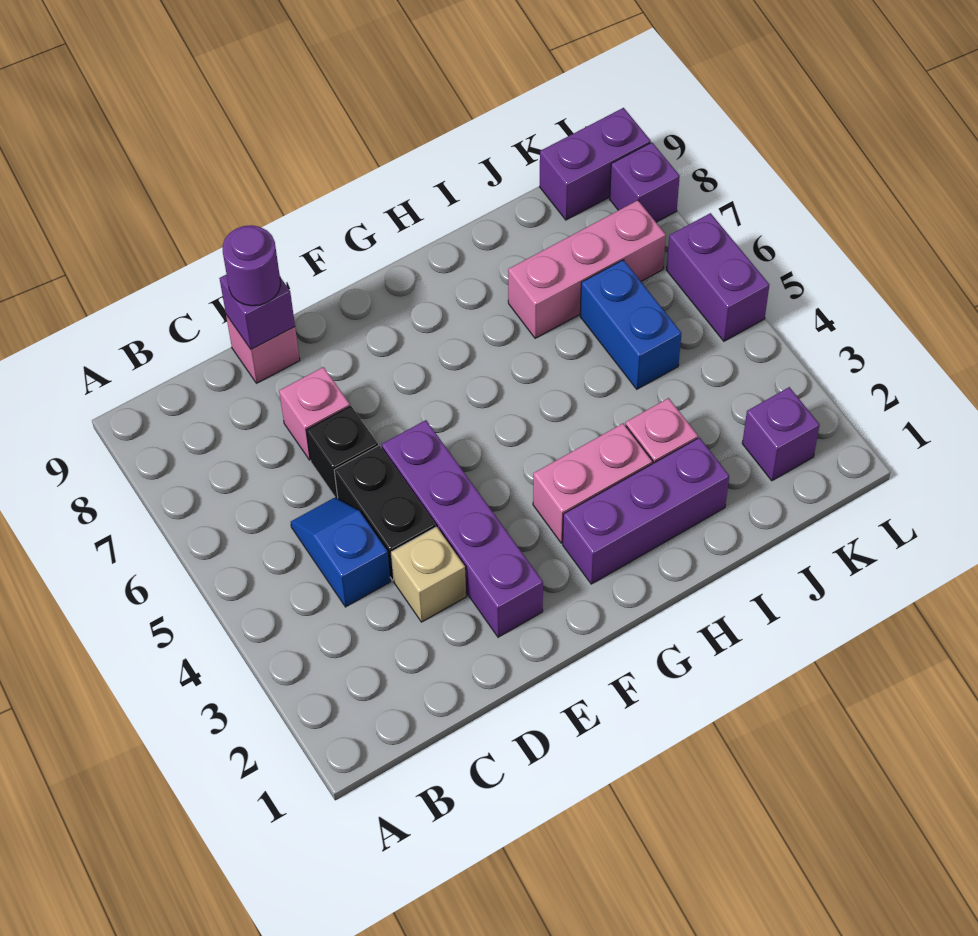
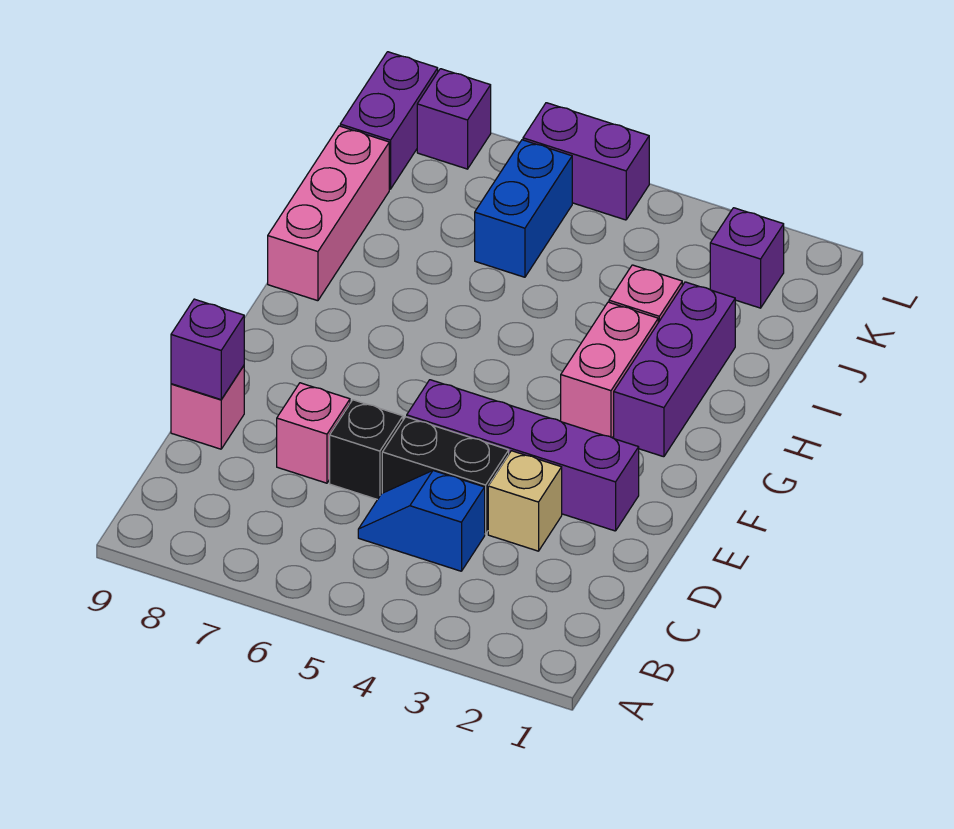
purple 1x1 round brick [222,225,280,306] -> none
pink 1x3 brick [508,200,666,338] -> pink 1x3 brick moved to [268,126,389,301]
blue 1x2 brick [580,260,682,389] -> blue 1x2 brick turned to [475,140,572,277]

